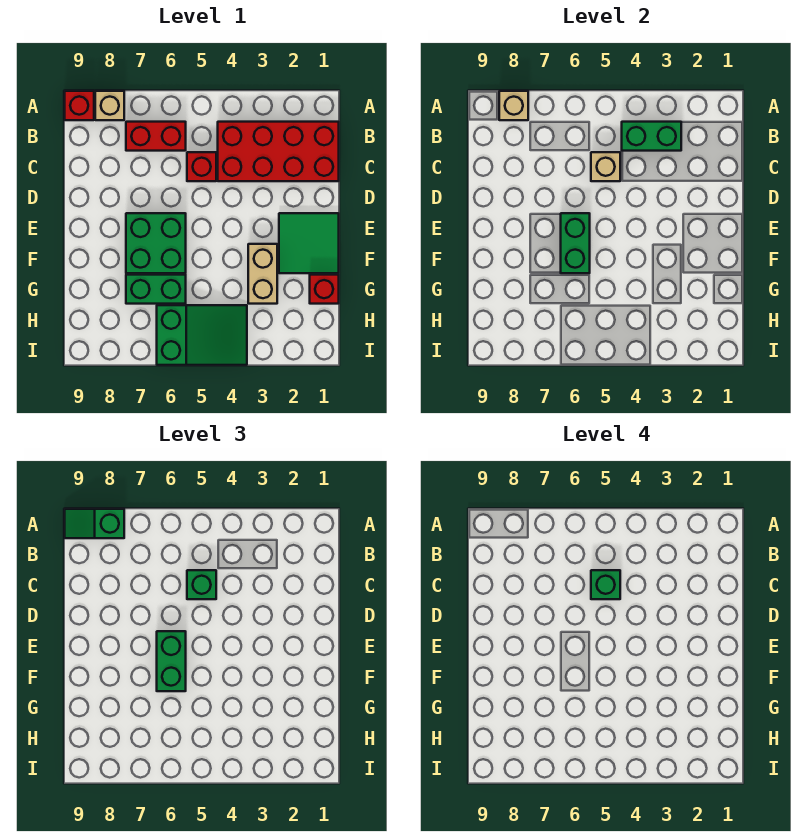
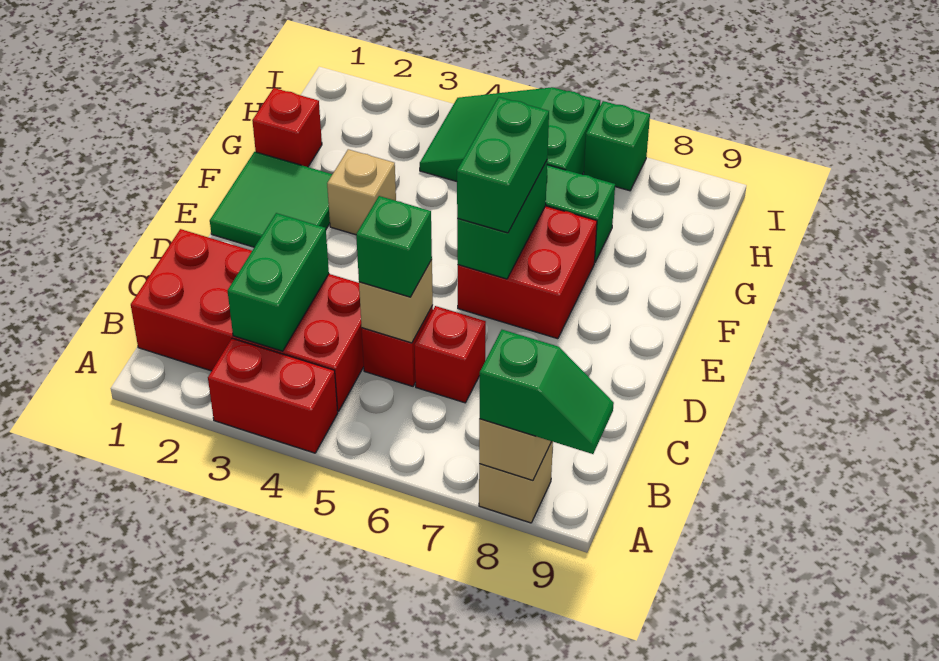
red 1x1 brick [65,91,94,120] -> red 1x1 brick moved to [414,306,486,403]
green 1x2 brick [622,122,681,151] -> green 1x2 brick turned to [227,213,329,351]
red 1x2 brick [126,122,186,151] -> red 1x2 brick moved to [208,338,338,453]
green 1x1 brick [591,570,620,599] -> green 1x1 brick moved to [584,101,650,191]
green 2x2 brick [126,213,186,273] -> red 2x2 brick [458,206,597,339]
tan 1x2 brick [248,244,277,304] -> tan 1x1 brick [327,149,396,235]

